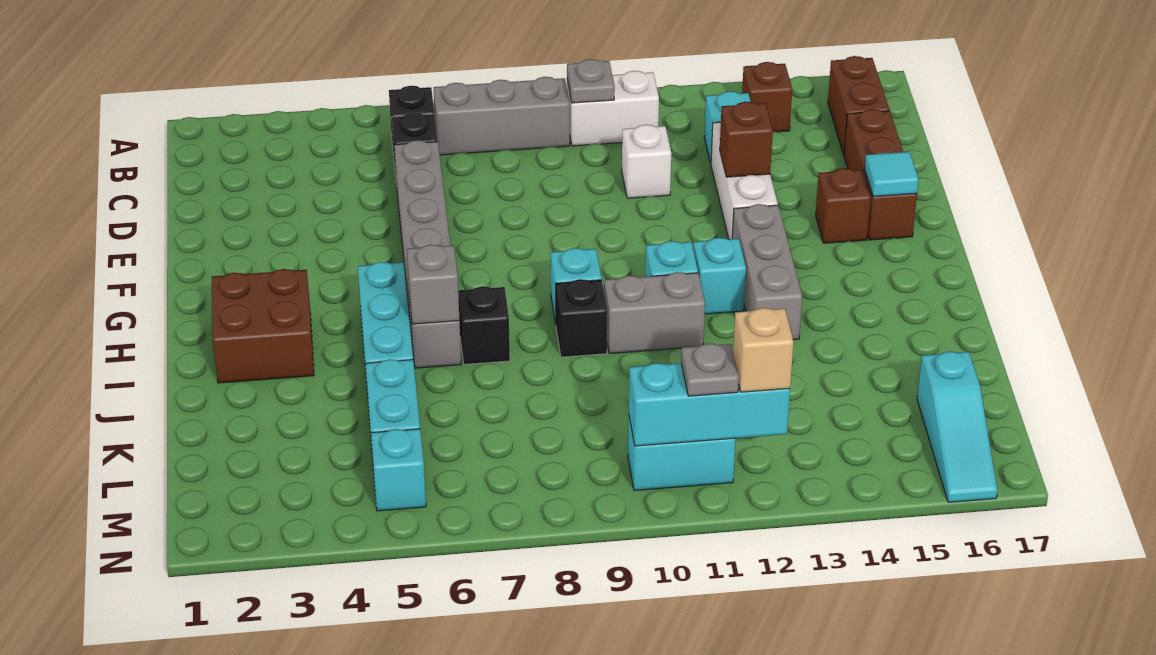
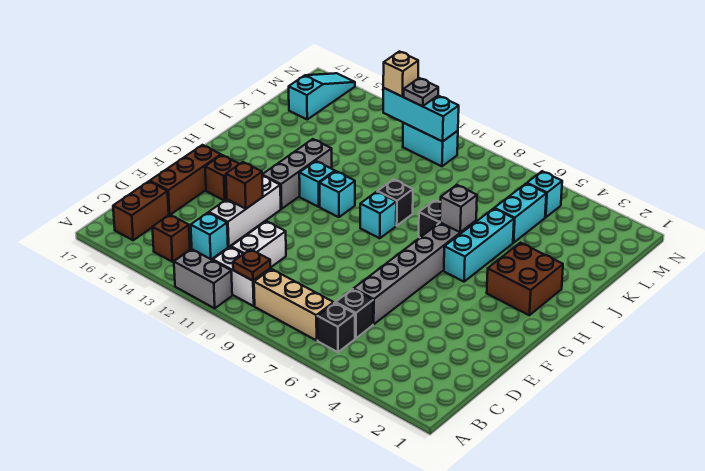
grey 1x3 brick [434,77,570,155] -> tan 1x3 brick [254,269,334,340]
grey 1x1 plate [567,59,615,103] -> brown 1x1 plate [233,249,270,281]
white 1x1 brick [622,125,671,198] -> white 1x2 brick [231,221,286,268]
cyan 1x1 tile [865,152,919,197] -> none
grey 1x2 brick [604,272,705,353] -> grey 1x2 brick moved to [174,249,232,308]

